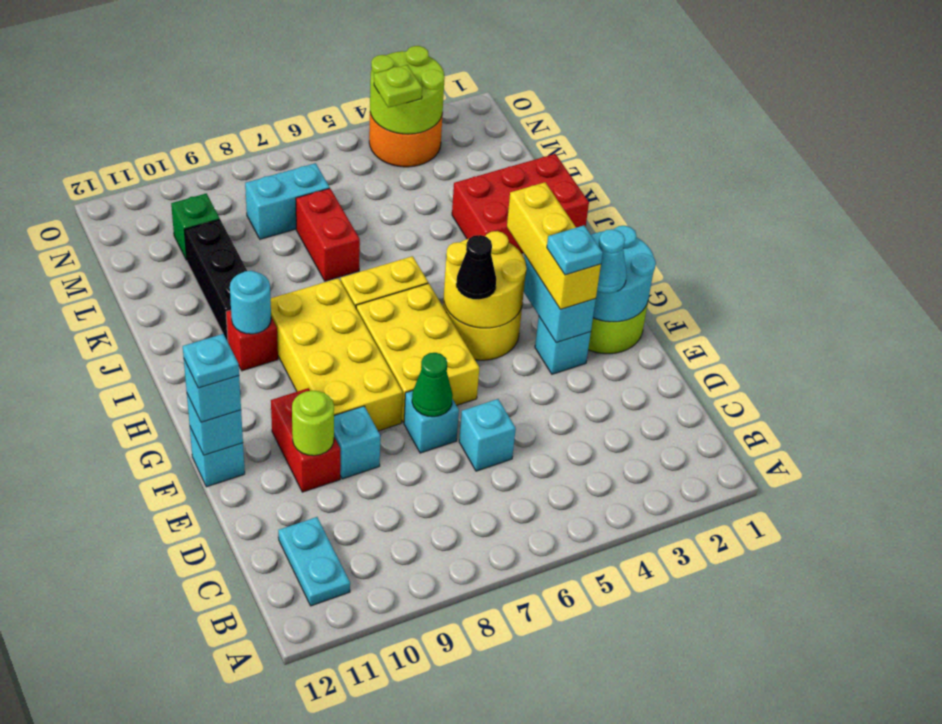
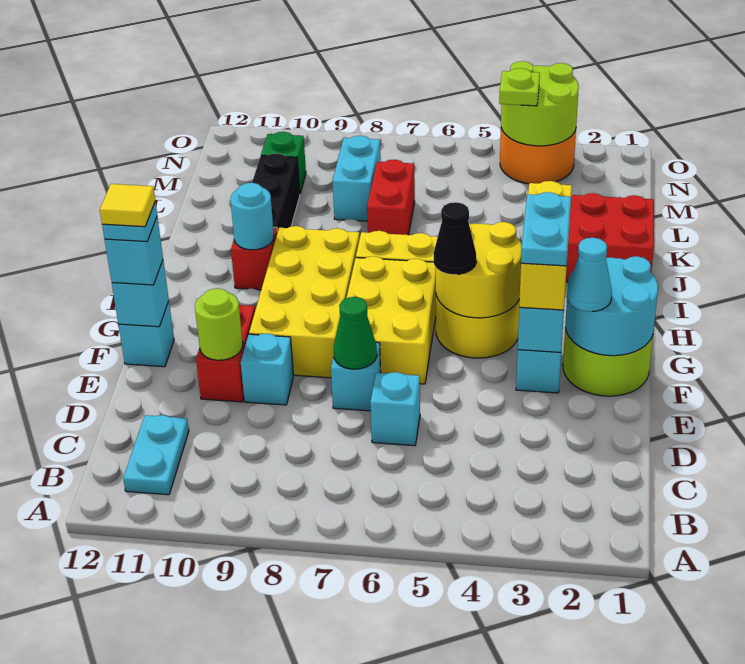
cyan 1x1 plate [547,225,603,275] -> cyan 1x2 plate [521,192,571,266]
none -> yellow 1x1 tile [100,184,155,227]
cyan 1x2 brick [245,163,330,239] -> cyan 1x2 brick turned to [333,135,381,221]

